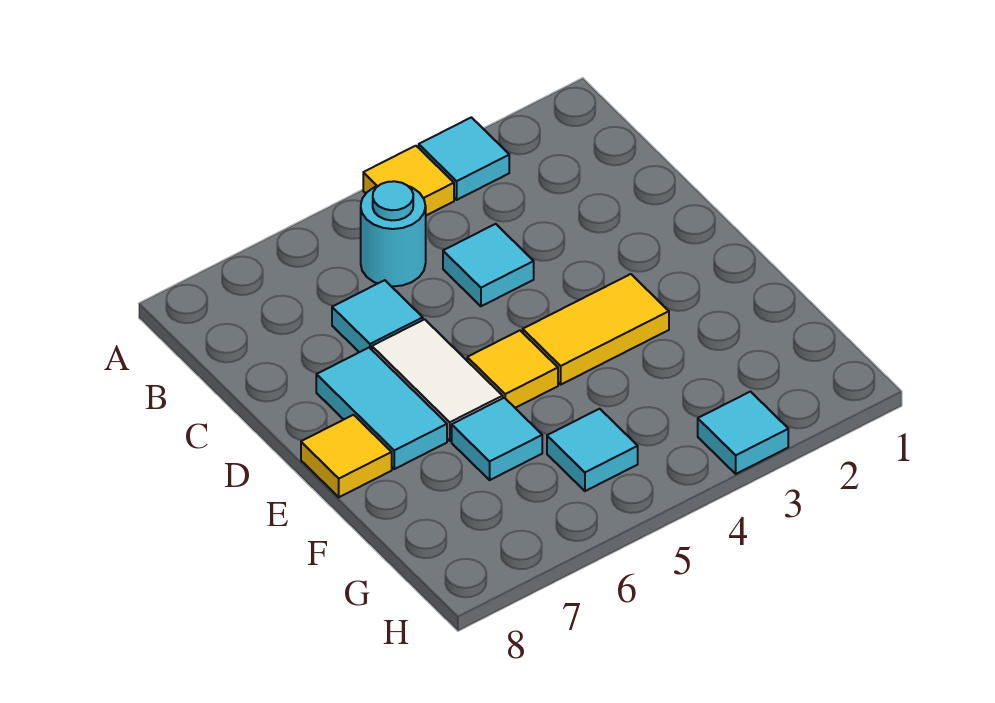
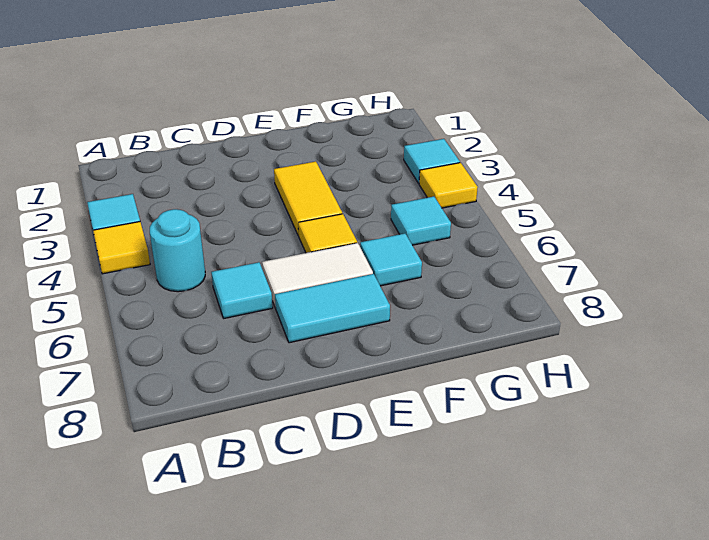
cyan 1x1 tile [443,224,534,306] -> none
yellow 1x1 tile [301,415,392,497] -> yellow 1x1 tile moved to [419,163,478,208]

